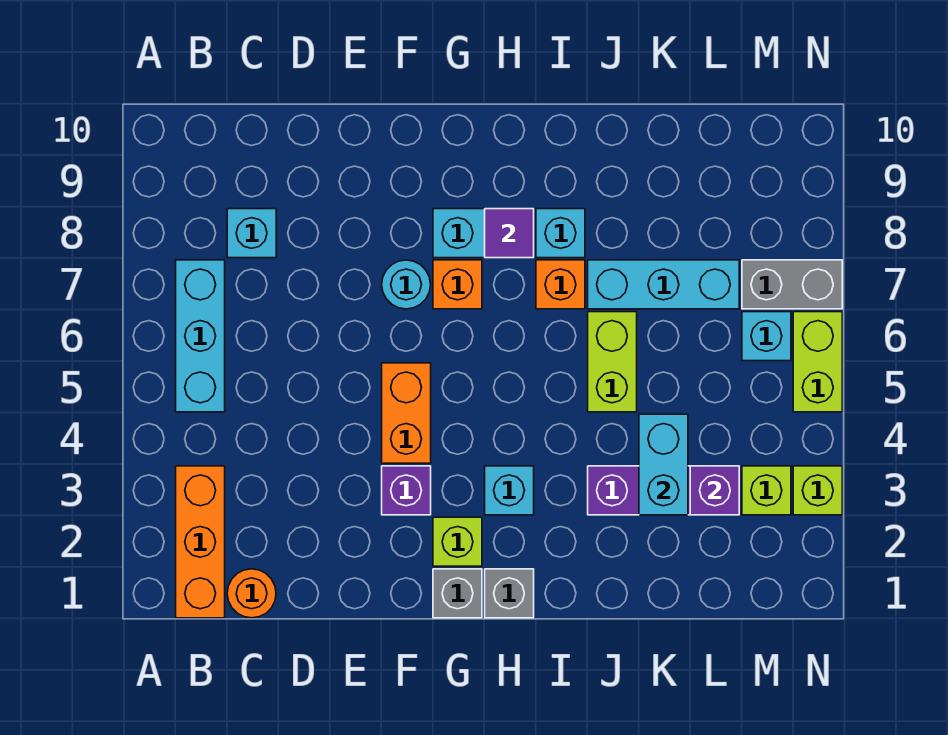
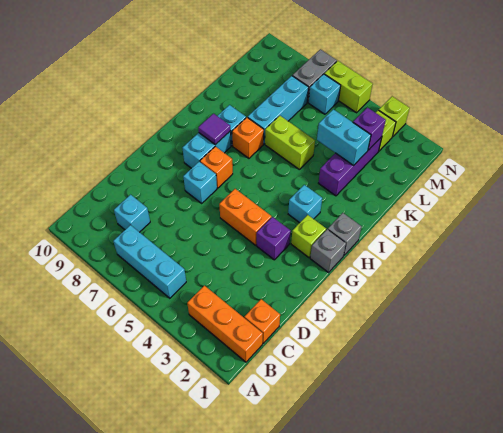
orange 1x1 round brick [227,569,276,618] -> orange 1x1 brick [244,299,280,343]
cyan 1x1 round brick [382,260,431,309] -> cyan 1x1 brick [183,162,217,203]

